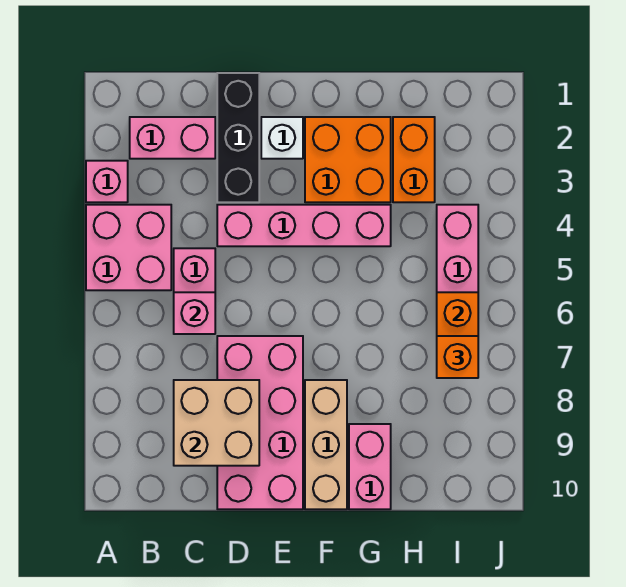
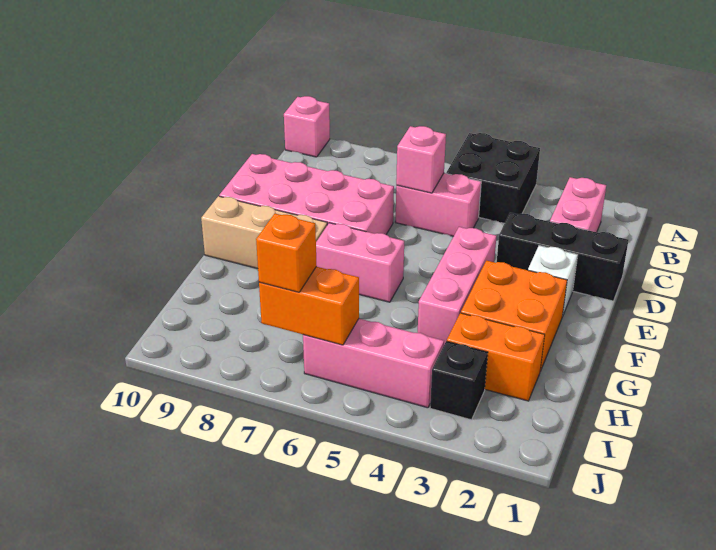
pink 1x1 brick [86,161,128,202] -> pink 1x1 brick moved to [284,96,330,157]
pink 2x2 brick [86,205,171,290] -> black 2x2 brick [446,133,540,223]
tan 2x2 brick [174,380,259,466] -> none
pink 1x4 brick [217,205,391,246] -> pink 1x3 brick [418,227,496,345]
pink 1x2 brick [349,424,391,509] -> pink 1x2 brick moved to [316,223,404,302]
none -> black 1x1 brick [430,341,488,420]

